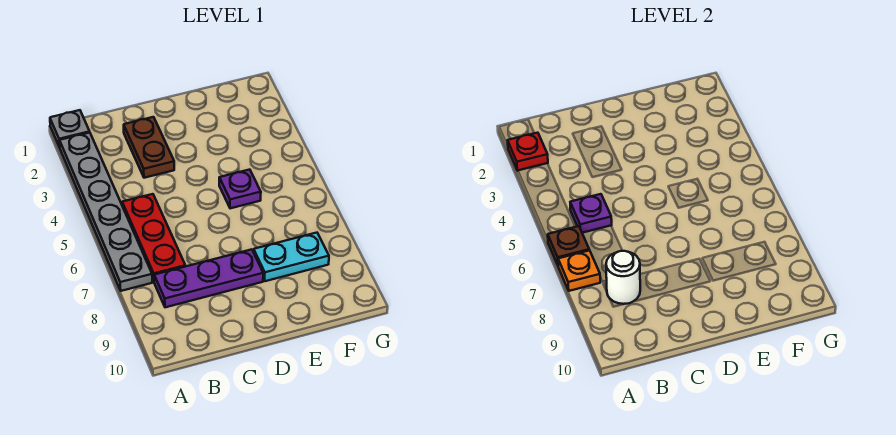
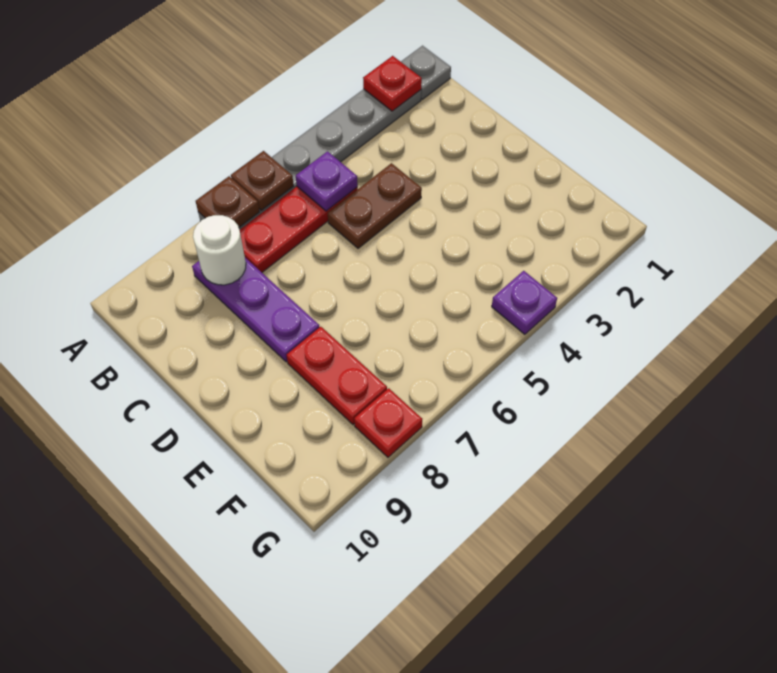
orange 1x1 plate [558,250,600,291] -> brown 1x1 plate [196,176,260,227]
brown 1x2 plate [124,117,174,178] -> brown 1x2 plate moved to [328,163,422,248]
purple 1x1 plate [219,170,261,208] -> purple 1x1 plate moved to [492,271,557,334]
cyan 1x2 plate [254,233,329,281] -> red 1x2 plate [287,327,387,425]
none -> red 1x1 plate [354,388,422,457]

